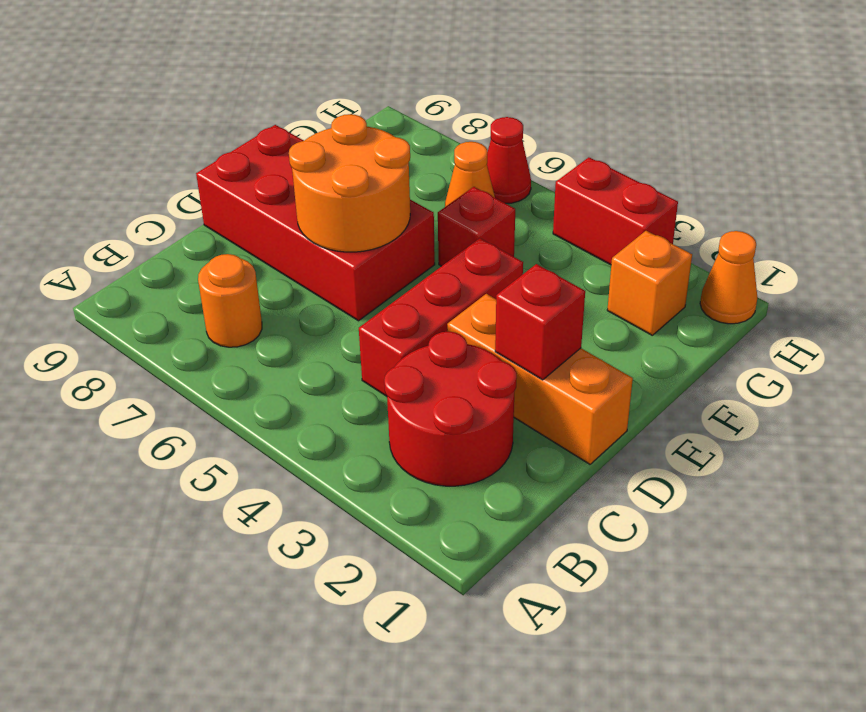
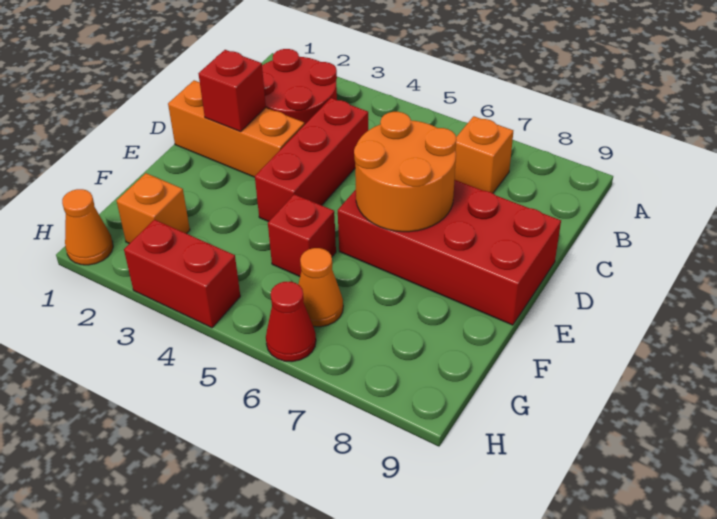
orange 1x1 round brick [198,254,262,347] -> orange 1x1 brick [455,116,513,193]

